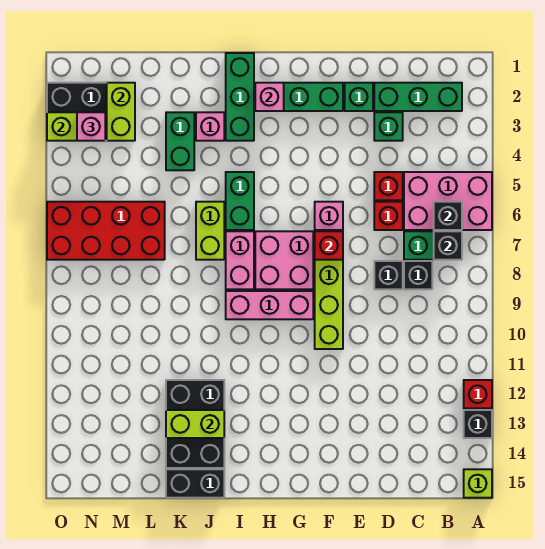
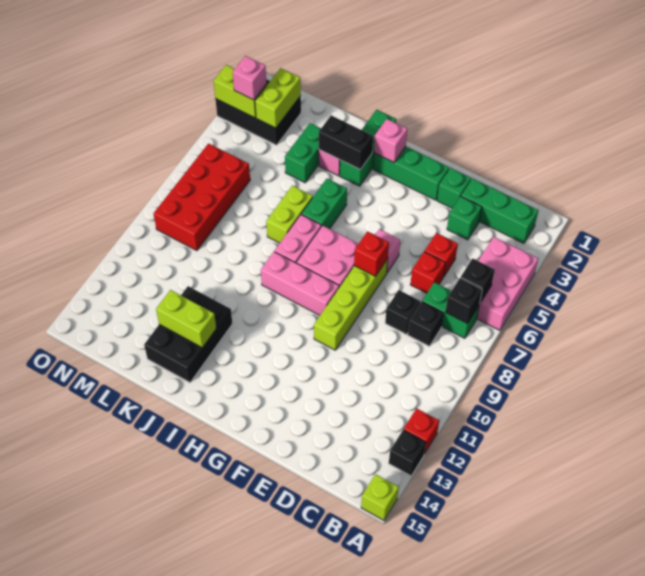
pink 2x3 brick [404,172,492,230] -> pink 2x3 brick turned to [477,237,538,330]
black 1x2 brick [166,469,224,498] -> black 1x2 brick moved to [319,116,373,169]
red 2x4 brick [47,202,165,260] -> red 2x4 brick turned to [154,144,250,251]

